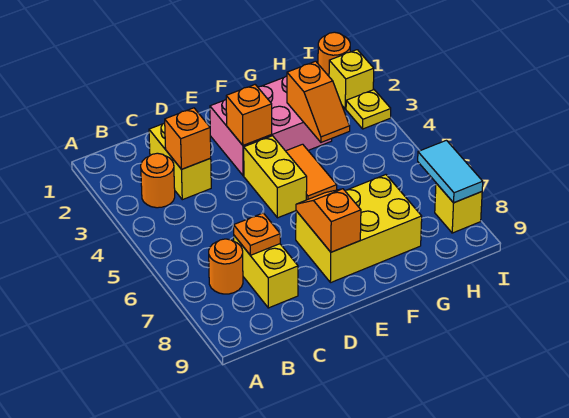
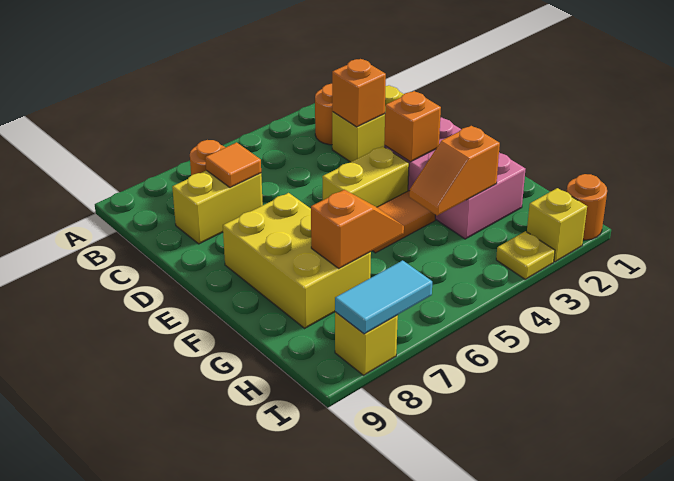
orange 1x1 plate [234,213,280,255] -> orange 1x1 tile [205,142,261,187]
orange 1x2 slope [296,189,361,252] -> orange 1x2 slope moved to [311,190,404,268]

